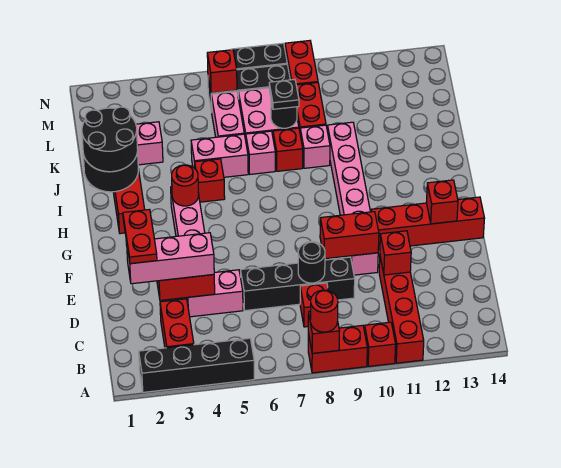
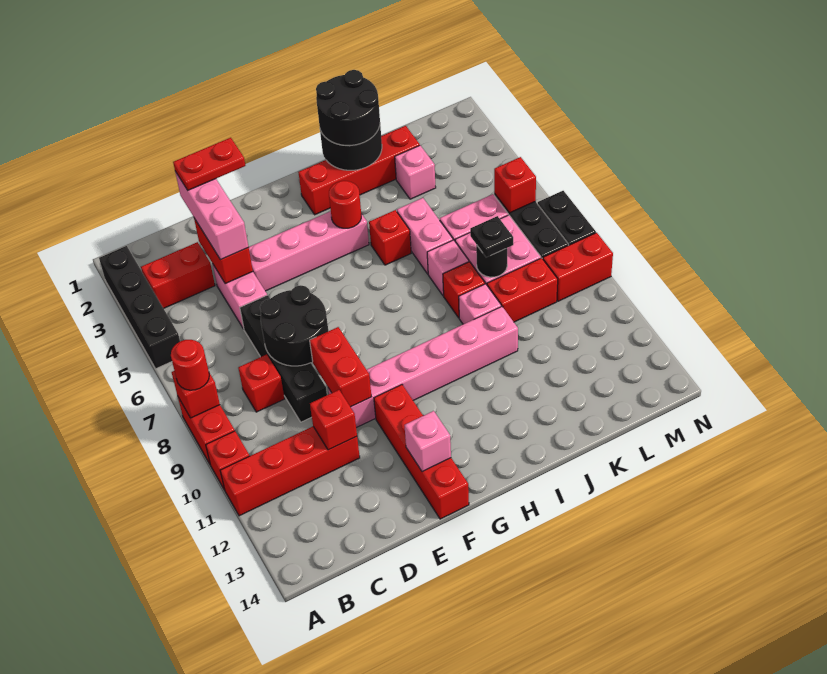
black 1x1 round brick [298,242,325,283] -> black 2x2 round brick [260,285,328,366]
red 1x1 brick [426,180,458,224] -> pink 1x1 brick [404,411,451,472]

